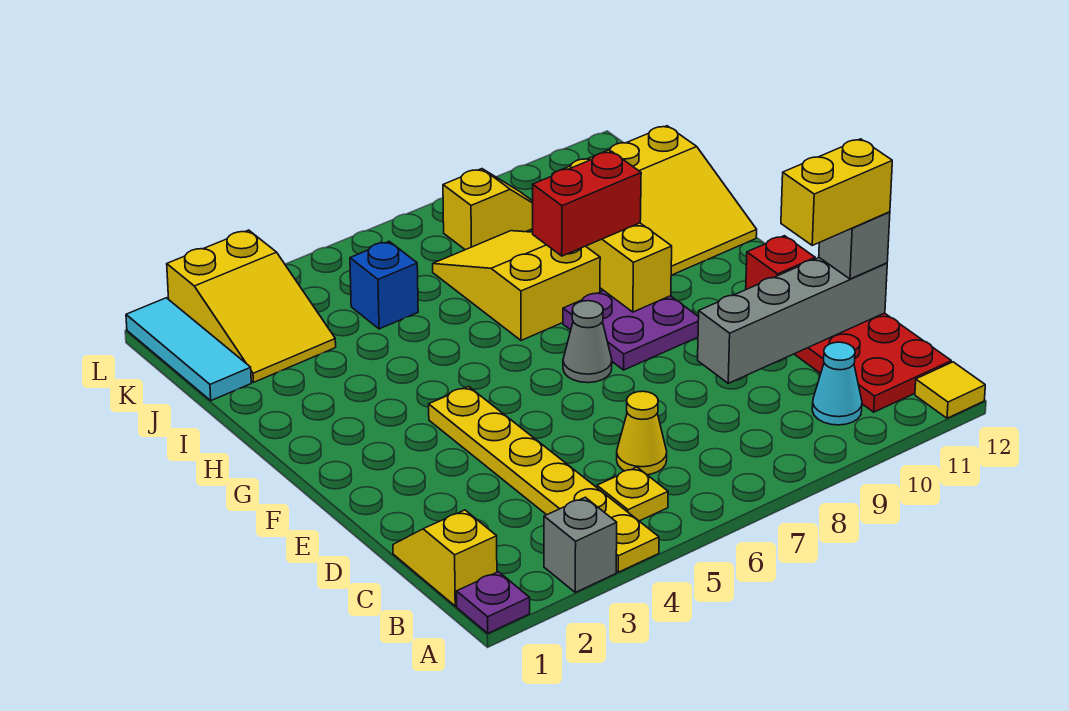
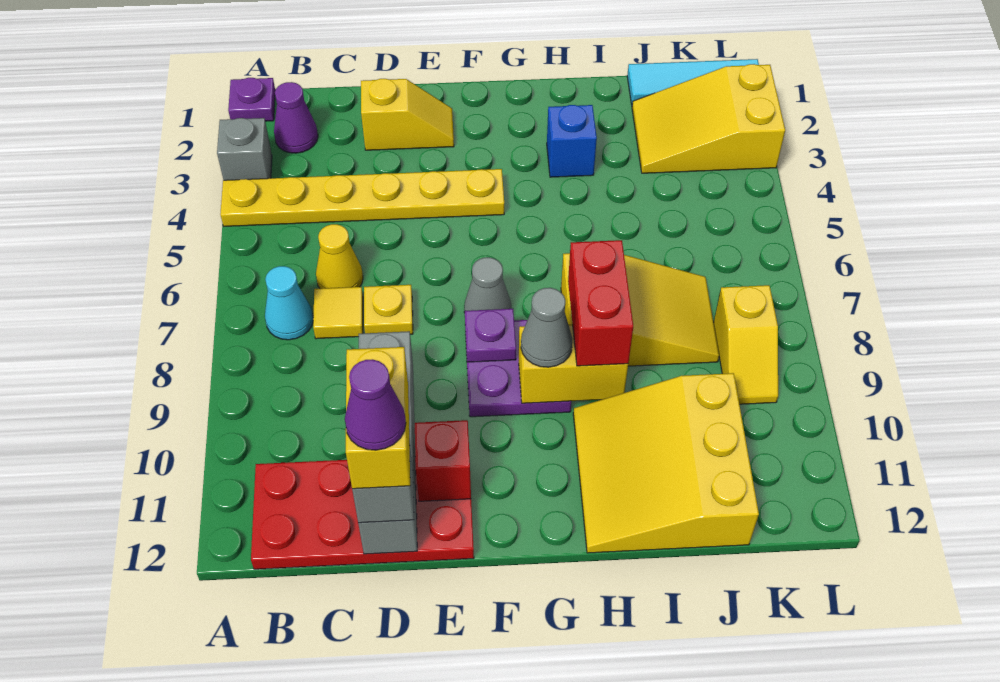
yellow 1x1 tile [915,362,985,418] -> yellow 1x1 tile moved to [313,287,363,339]
yellow 1x2 slope [393,510,497,606] -> yellow 1x2 slope moved to [361,79,454,150]
none -> purple 1x1 cone [274,82,318,153]
yellow 1x1 plate [597,467,668,521] -> yellow 1x1 plate moved to [364,285,413,334]
cyan 1x1 cone [812,342,862,425] -> cyan 1x1 cone moved to [265,266,313,340]
none -> purple 1x1 cone [345,359,406,450]
none -> purple 1x1 plate [465,309,516,362]
none -> grey 1x1 cone [521,288,572,367]
blue 1x1 brick [350,241,418,329] -> blue 1x1 brick moved to [547,105,597,177]

